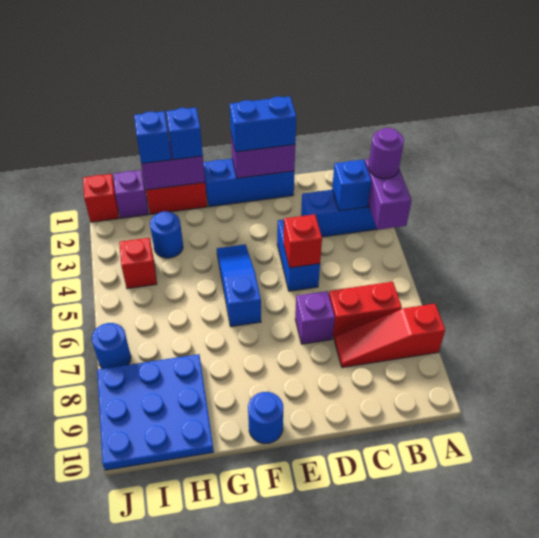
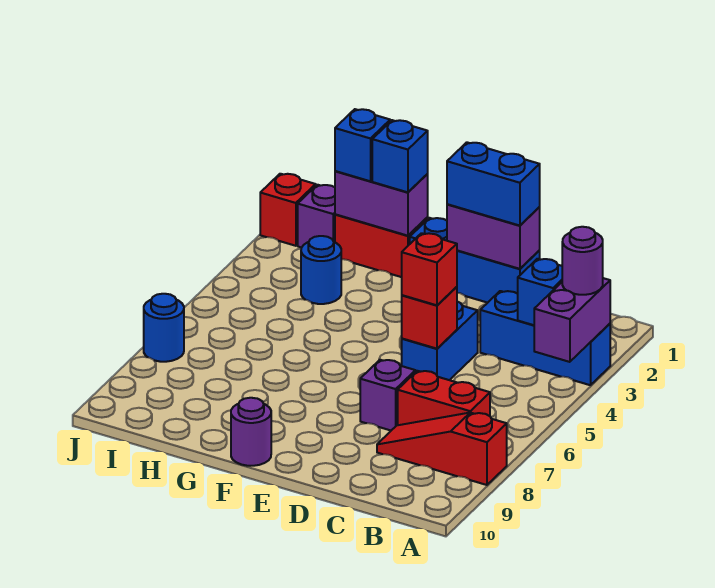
blue 1x3 slope [217,244,261,327] -> none
blue 1x1 round brick [248,392,283,444] -> purple 1x1 round brick [231,398,271,466]
blue 3x3 plate [97,354,214,470] -> none
red 1x1 brick [119,238,157,289] -> red 1x1 brick moved to [402,233,457,305]

